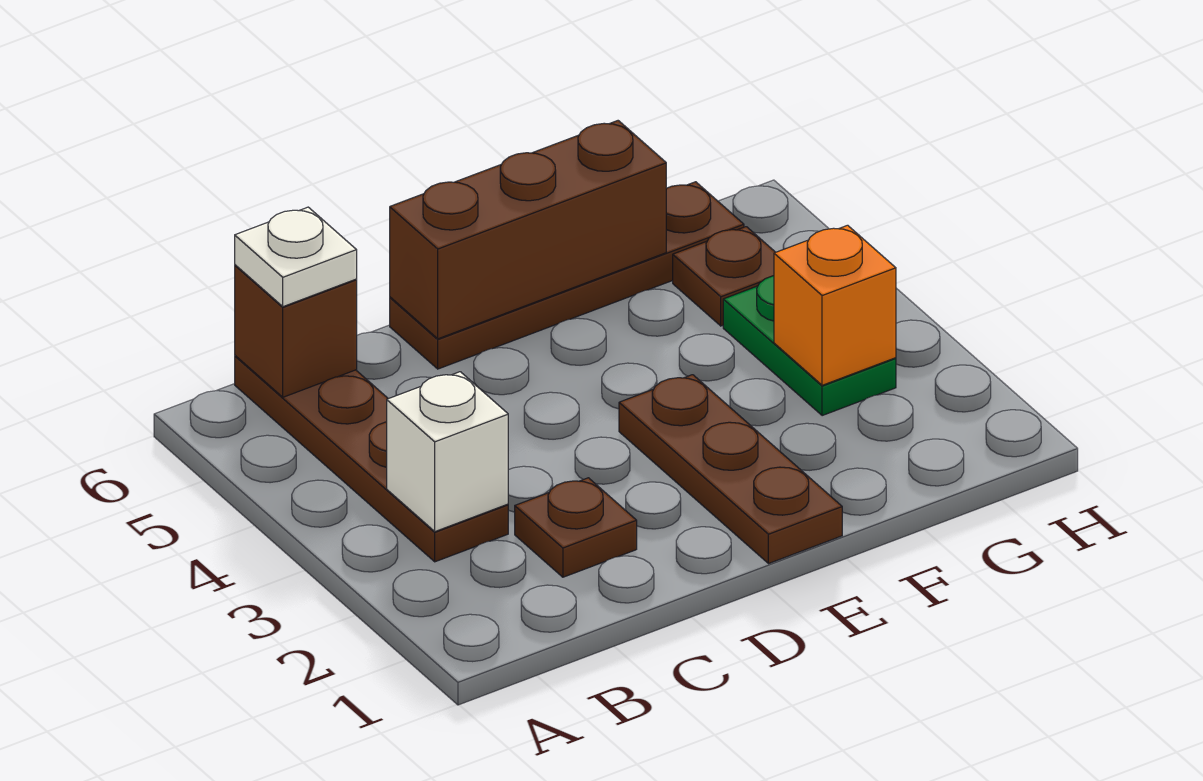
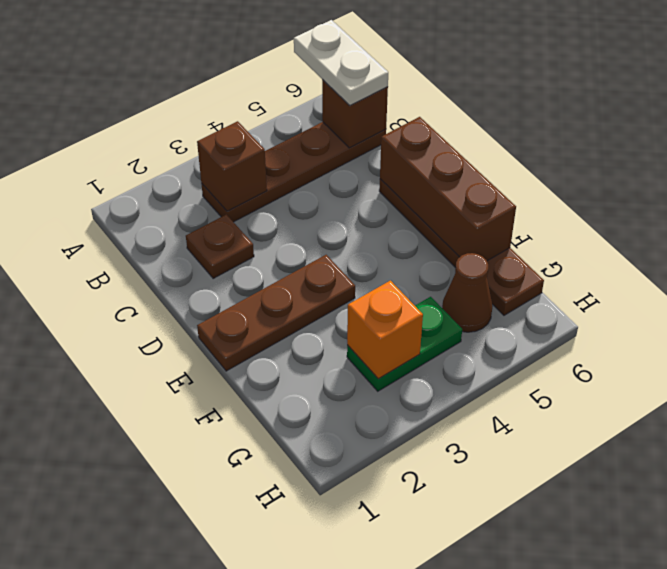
white 1x1 brick [387,372,508,531] -> brown 1x1 brick [197,121,267,211]
white 1x1 plate [235,207,357,307] -> white 1x2 plate [294,20,388,105]
brown 1x1 plate [673,227,775,326] -> brown 1x1 cone [442,253,493,332]

